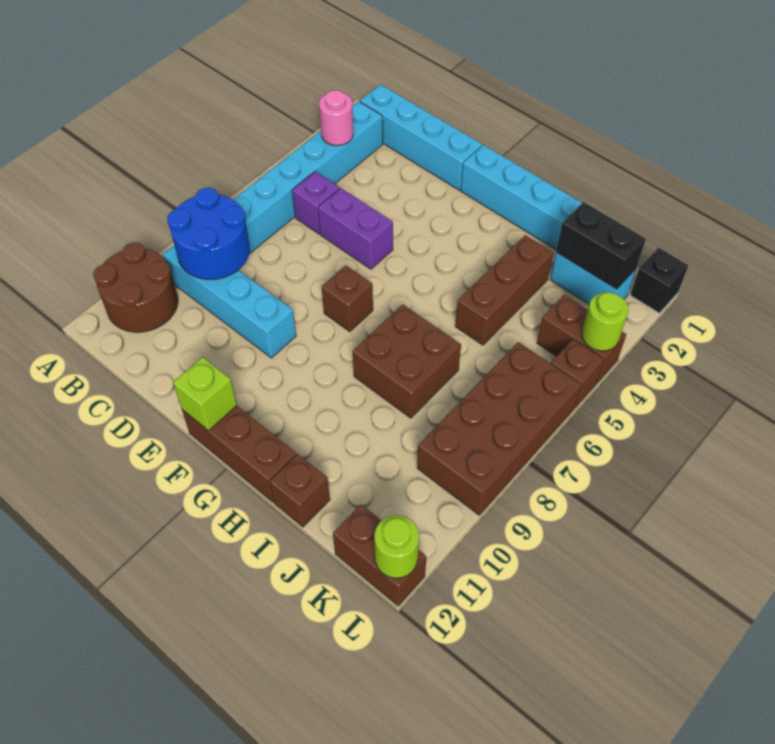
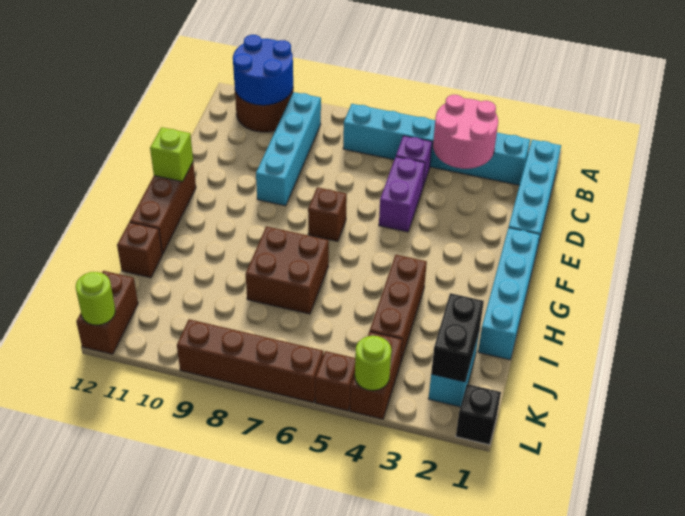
pink 1x1 round brick [319,90,353,146] -> pink 2x2 round brick [433,95,498,169]
blue 2x2 round brick [167,188,250,279] -> blue 2x2 round brick moved to [233,35,293,105]
brown 1x3 brick [455,235,553,345] -> brown 1x3 brick turned to [370,255,427,363]
brown 2x4 brick [417,342,581,515] -> brown 1x4 brick [177,319,323,402]

